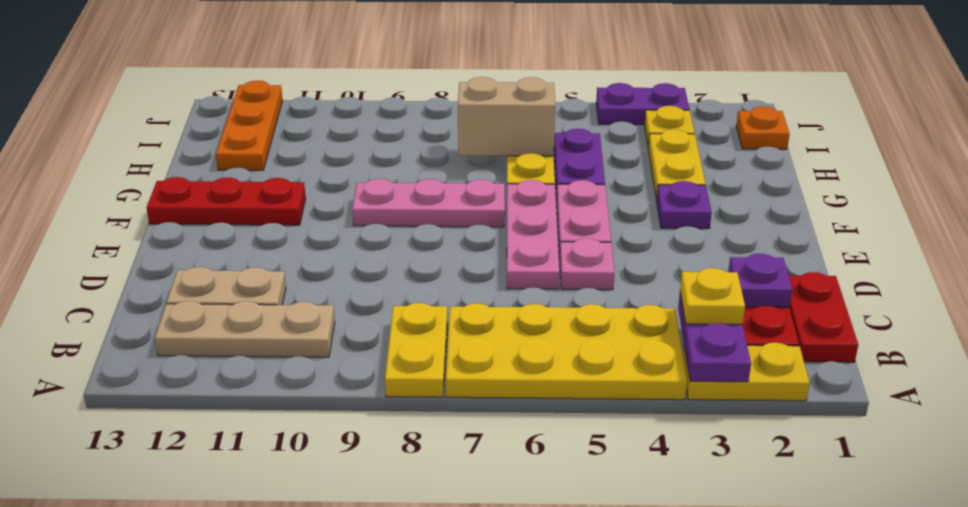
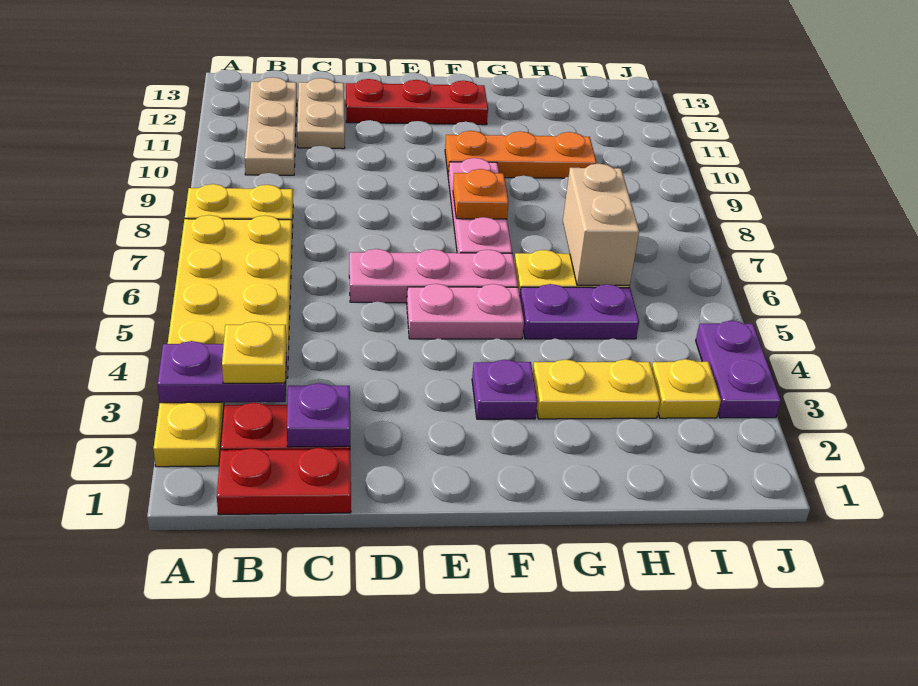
pink 1x1 plate [560,238,614,290] -> none
red 1x3 plate [146,177,306,225] -> red 1x3 plate turned to [346,79,488,125]
orange 1x3 plate [216,80,283,170] -> orange 1x3 plate moved to [445,131,597,178]
orange 1x1 plate [736,106,790,149] -> orange 1x1 plate moved to [453,169,509,219]

